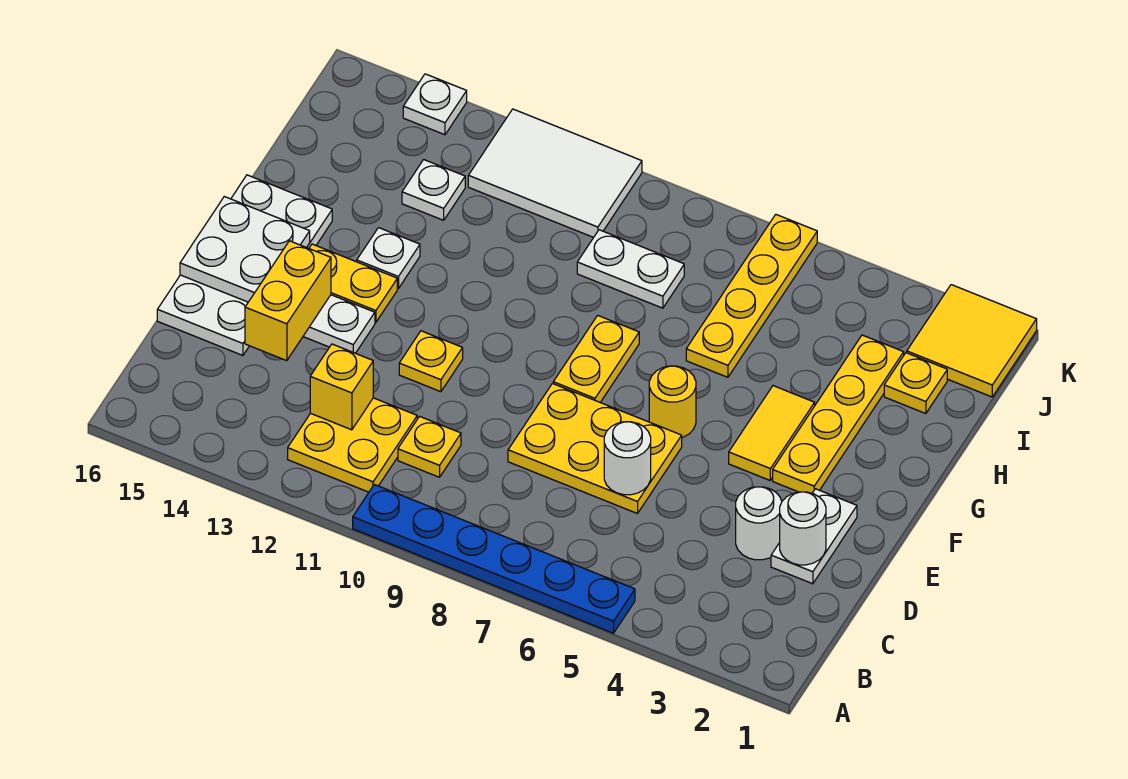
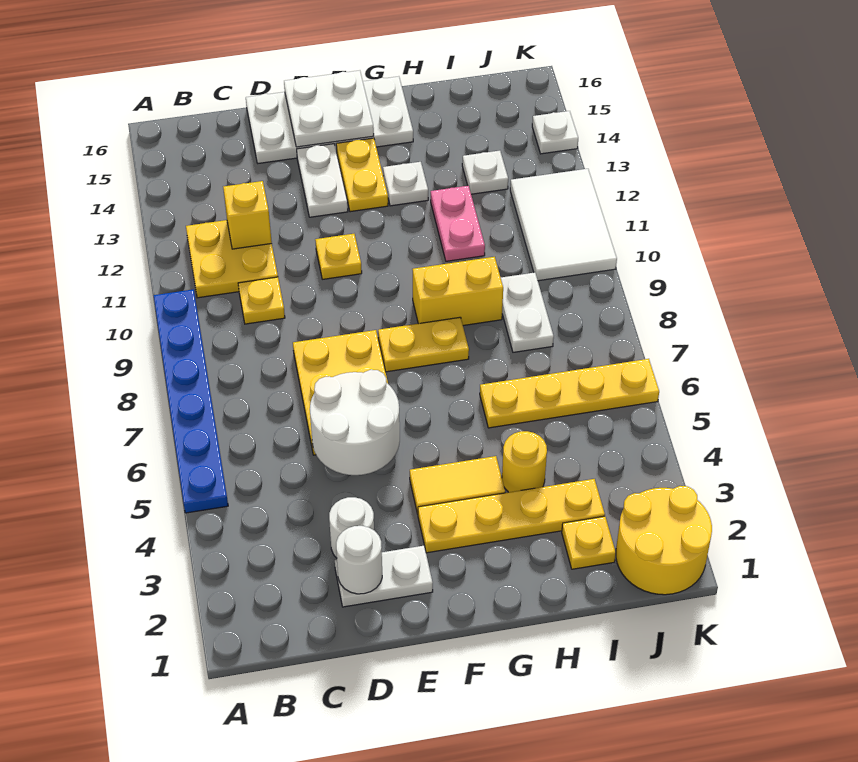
white 1x1 round brick [604,422,651,495] -> white 2x2 round brick [310,370,400,475]
yellow 1x2 brick [245,241,331,361] -> yellow 1x2 brick moved to [412,257,503,326]
yellow 1x1 round brick [649,366,696,437] -> yellow 1x1 round brick moved to [502,431,547,492]
none -> pink 1x2 plate [431,186,485,261]
yellow 2x2 tile [907,285,1037,397] -> yellow 2x2 round brick [616,486,712,595]

